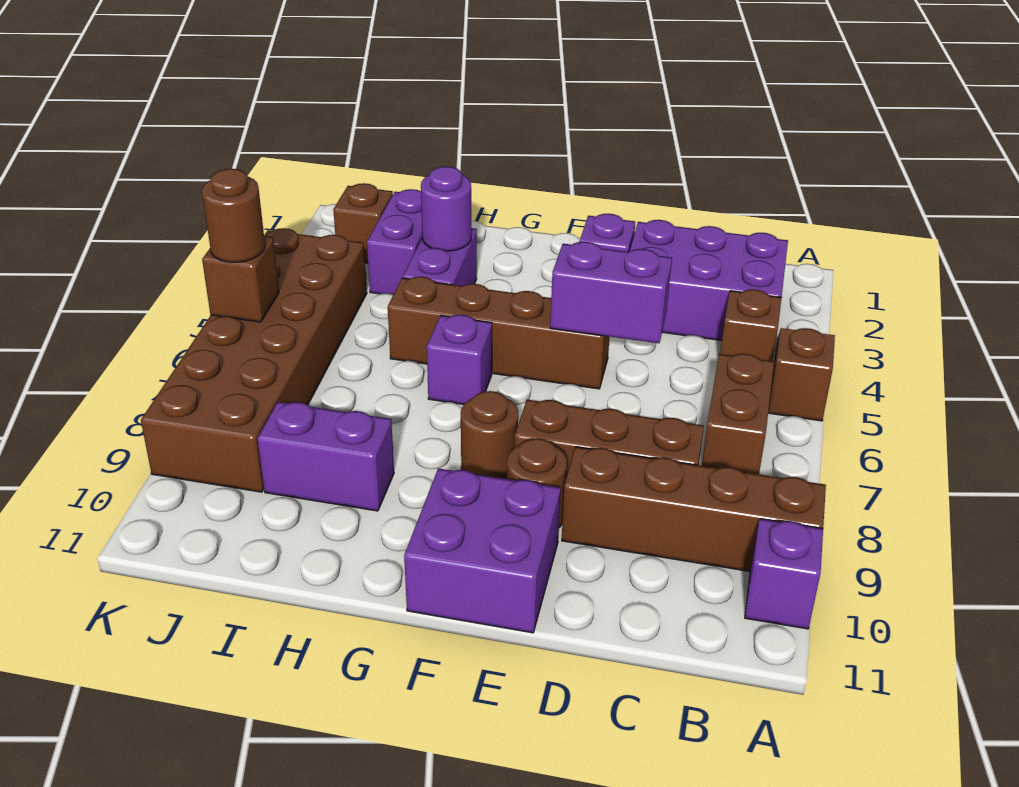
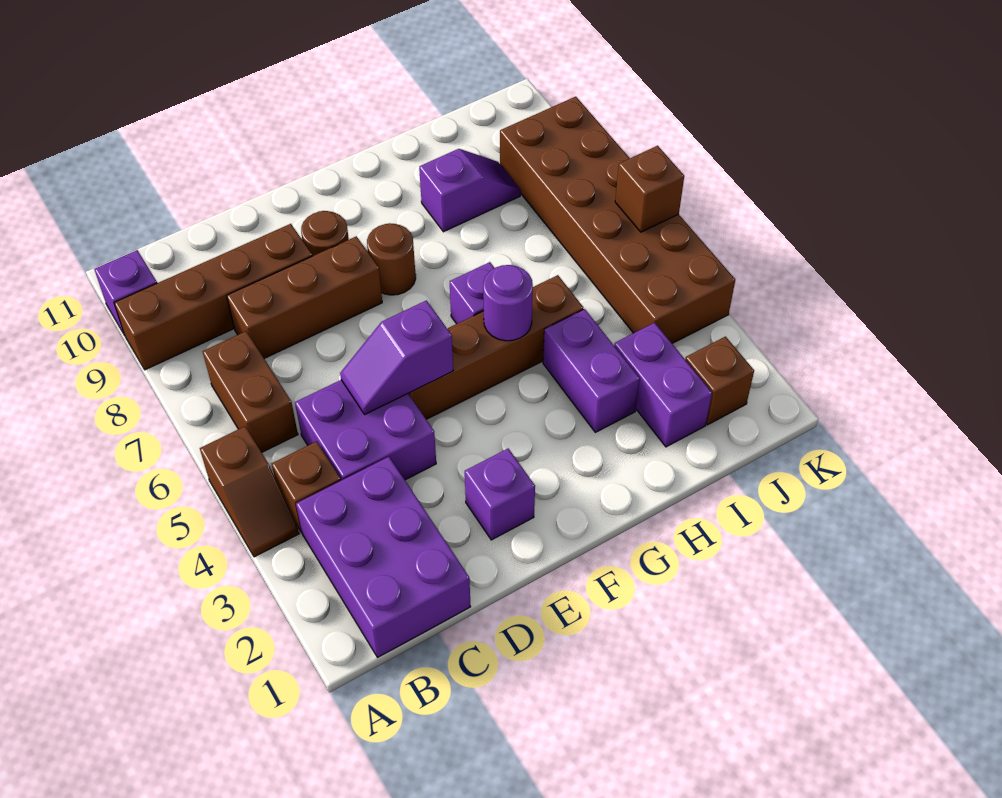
purple 2x3 brick [630,220,788,341] -> purple 2x3 brick turned to [296,457,471,657]
purple 1x2 brick [550,242,672,343] -> purple 1x2 slope [340,300,453,414]
purple 2x2 brick [404,468,561,633] -> purple 2x2 brick moved to [295,380,436,480]
purple 1x1 round brick [421,166,471,251] -> purple 1x1 round brick moved to [483,265,533,341]
purple 1x2 brick [257,402,394,511] -> purple 1x2 slope [419,149,521,232]
brown 1x1 round brick [202,169,265,262] -> none

